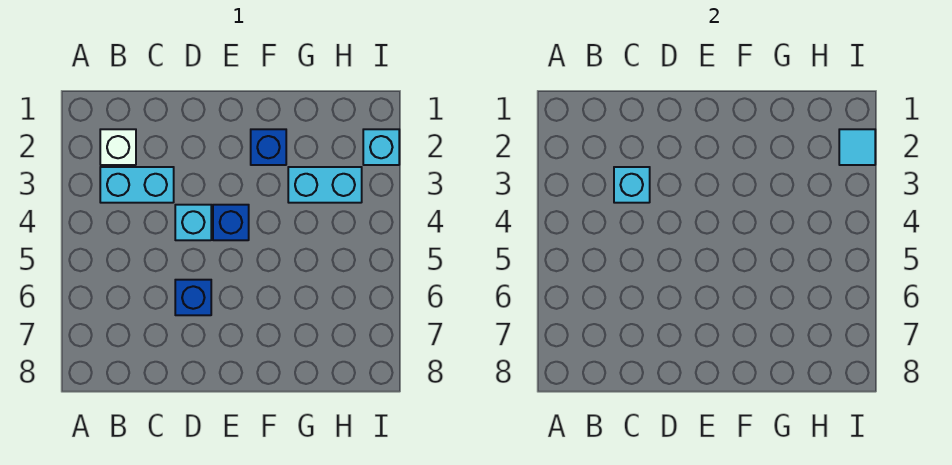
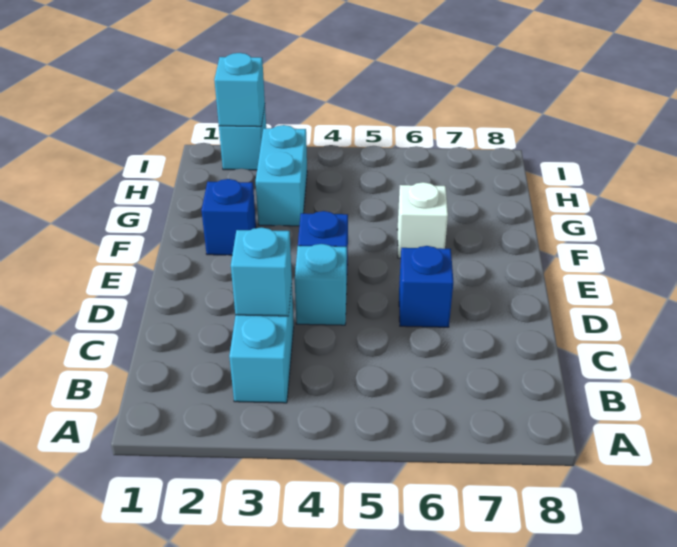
white 1x1 brick [100,129,136,165] -> white 1x1 brick moved to [397,182,448,258]
cyan 1x1 tile [839,129,875,165] -> cyan 1x1 brick [214,53,265,127]

